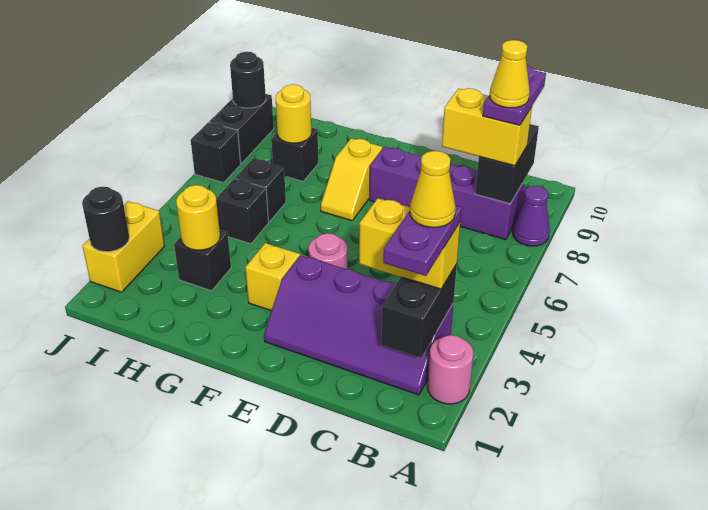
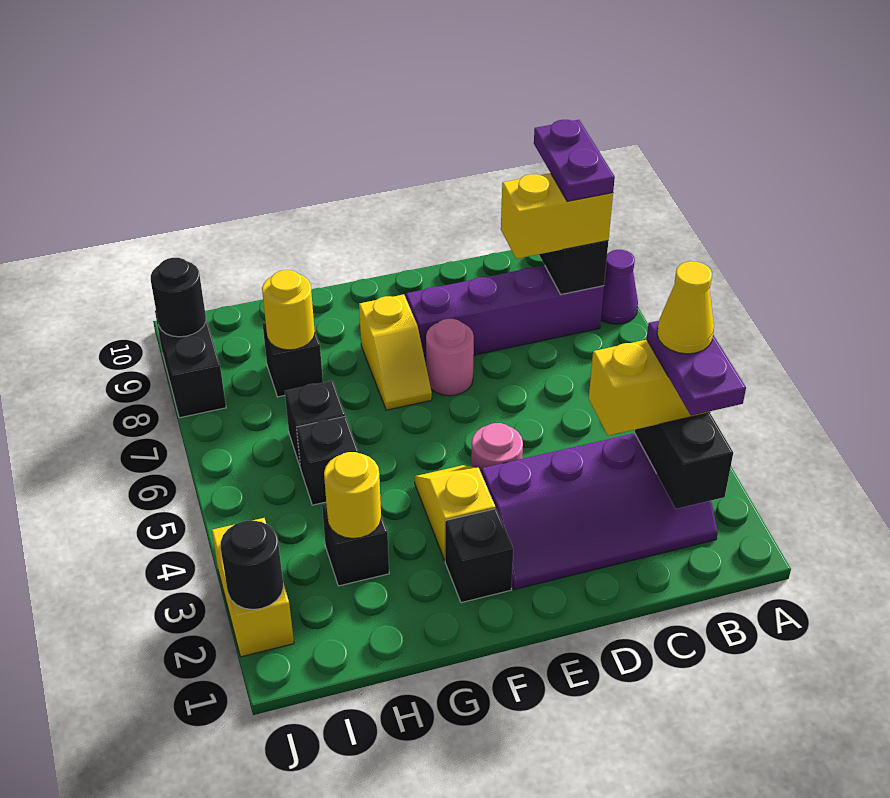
pink 1x1 round brick [428,335,473,404] -> pink 1x1 round brick moved to [426,319,474,396]
yellow 1x1 cone [490,40,530,108] -> none
black 1x1 brick [191,122,241,183] -> black 1x1 brick moved to [445,509,513,603]

